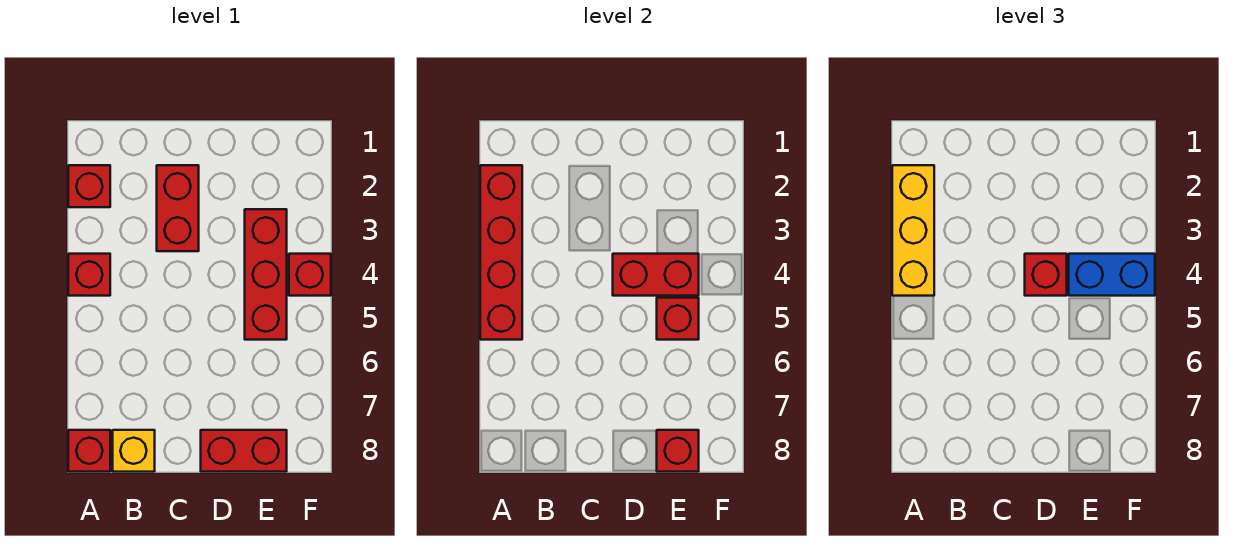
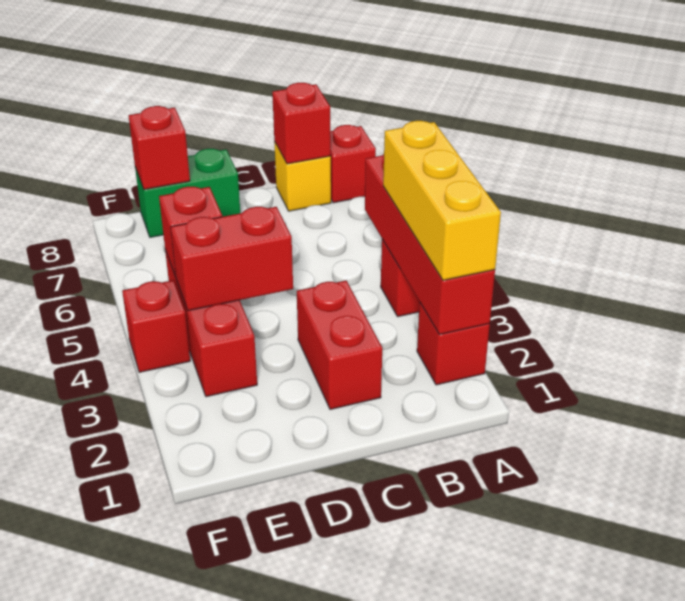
red 1x1 brick [1025,254,1067,296] -> red 1x1 brick moved to [272,83,331,164]
red 1x2 brick [201,430,287,472] -> green 1x2 brick [135,149,240,237]
blue 1x2 brick [1069,254,1155,296] -> none

